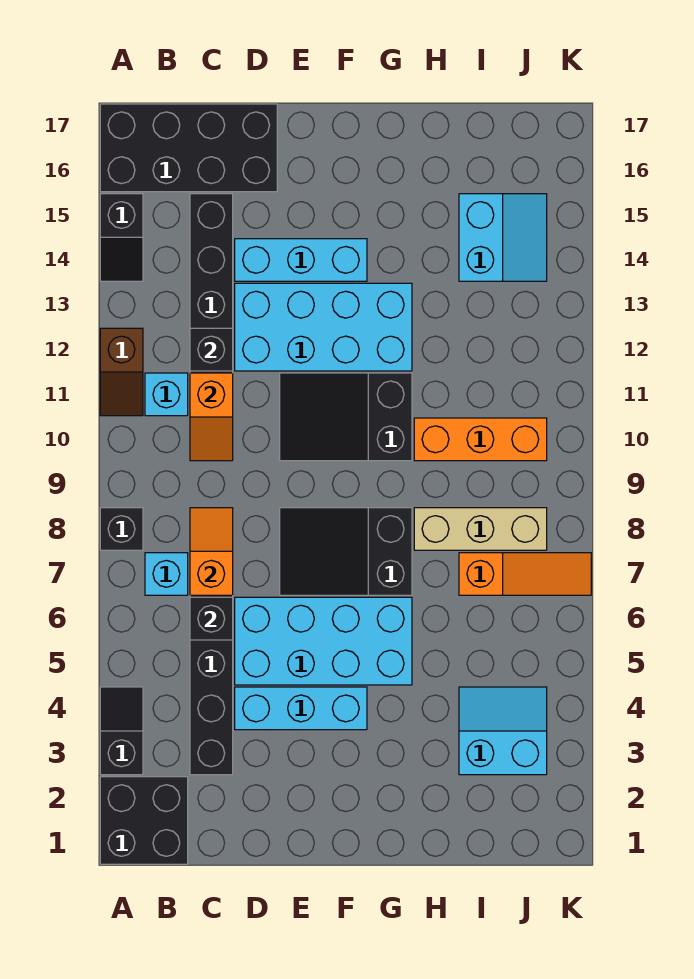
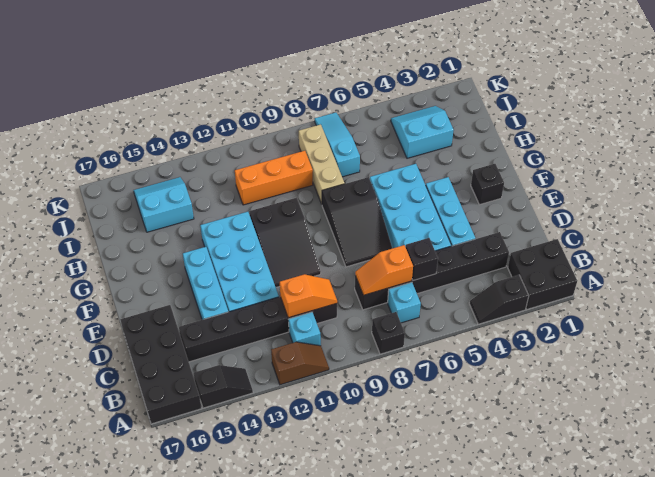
black 1x1 brick [190,328,233,371] -> black 1x1 brick moved to [471,164,504,205]
orange 1x3 brick [414,418,547,461] -> orange 1x3 brick turned to [235,151,313,205]
cyan 2x2 slope [459,687,547,775] -> cyan 2x2 slope turned to [391,106,454,158]
orange 1x3 slope [459,553,591,595] -> cyan 1x3 slope [315,112,360,177]

